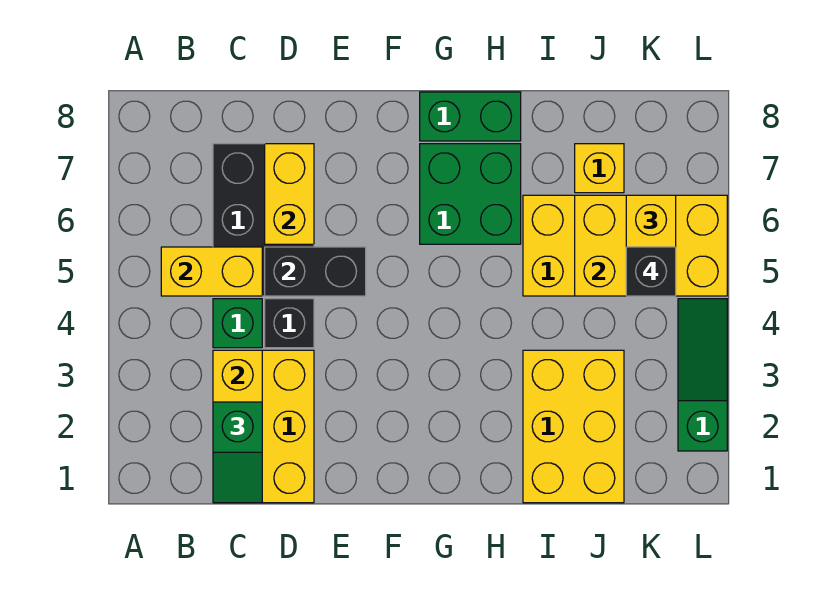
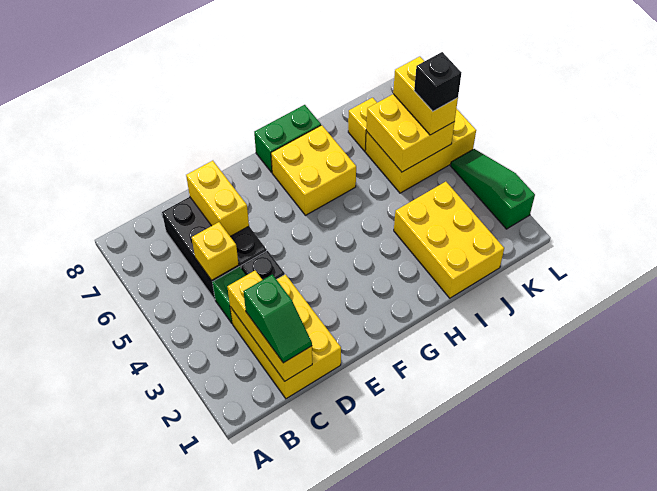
yellow 1x2 brick [161,247,262,296] -> yellow 1x1 brick [192,222,239,280]
black 1x2 brick [265,247,366,296] -> none
green 2x2 brick [420,144,521,244] -> yellow 2x2 brick [271,125,356,215]
yellow 2x4 brick [523,195,727,296] -> yellow 2x3 brick [365,109,476,193]

